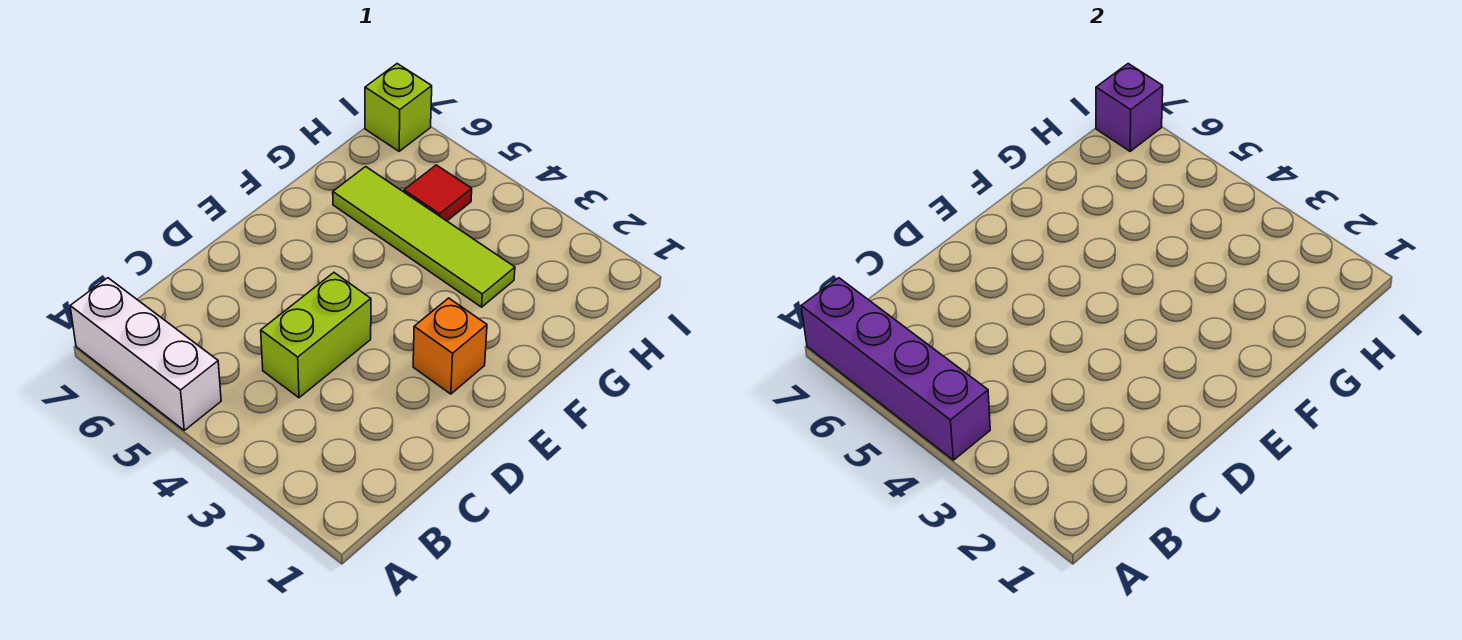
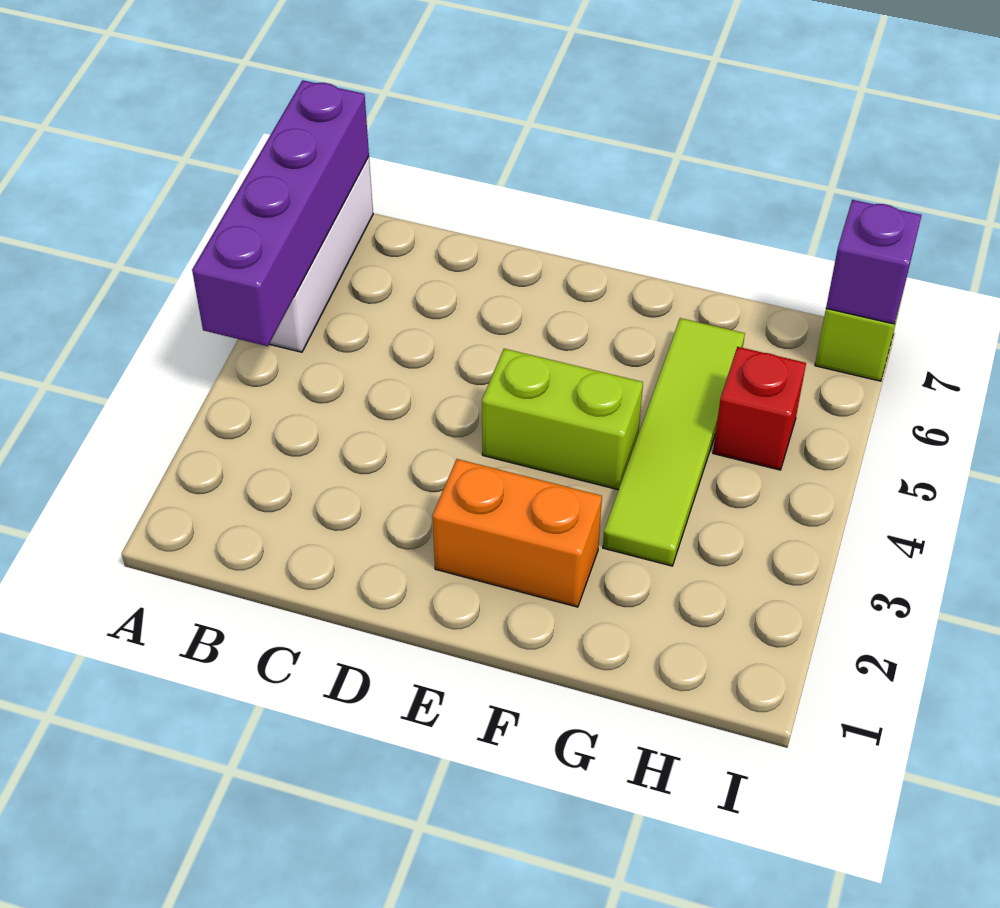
lime 1x2 brick [261,273,371,398] -> lime 1x2 brick moved to [482,349,643,490]
orange 1x1 brick [413,298,487,394] -> orange 1x2 brick [432,459,602,607]
red 1x1 tile [404,165,472,221] -> red 1x1 brick [713,347,806,470]

